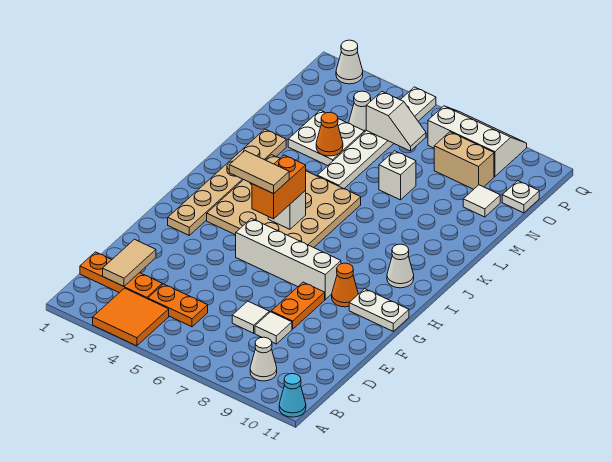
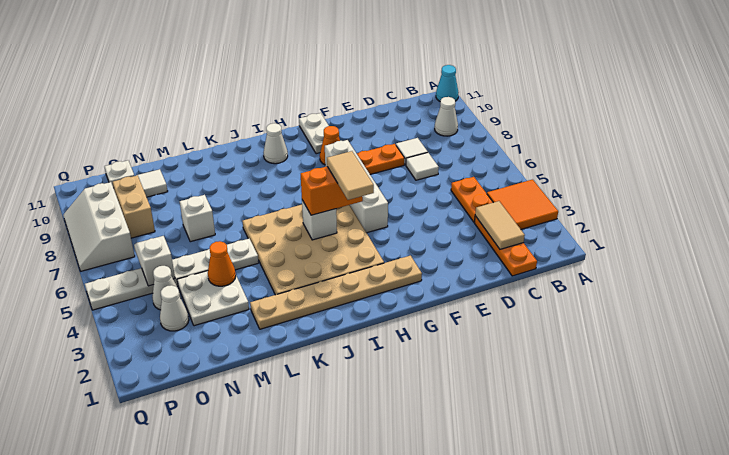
tan 1x2 tile [103,239,156,286] -> tan 1x2 tile turned to [475,201,525,249]
white 1x1 cone [336,40,363,84] -> white 1x1 cone moved to [160,285,189,331]

